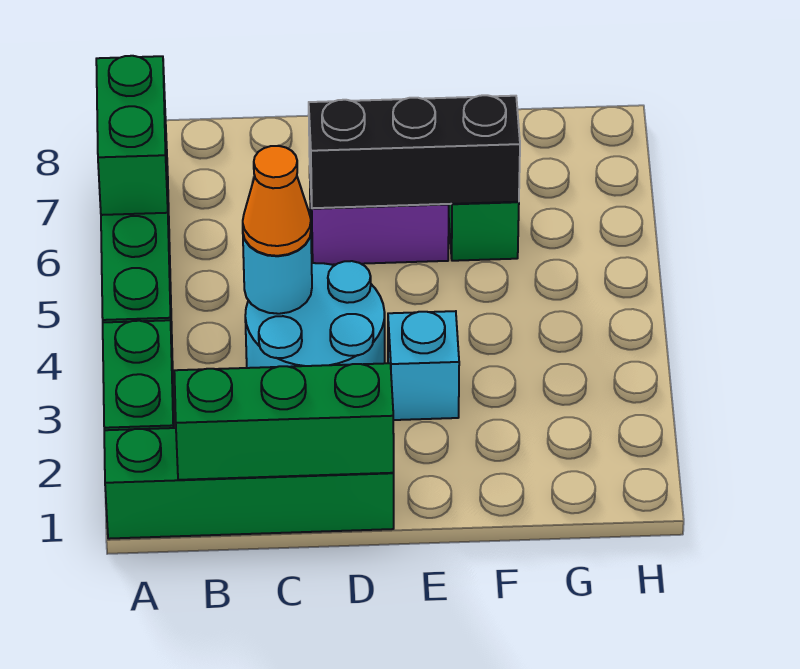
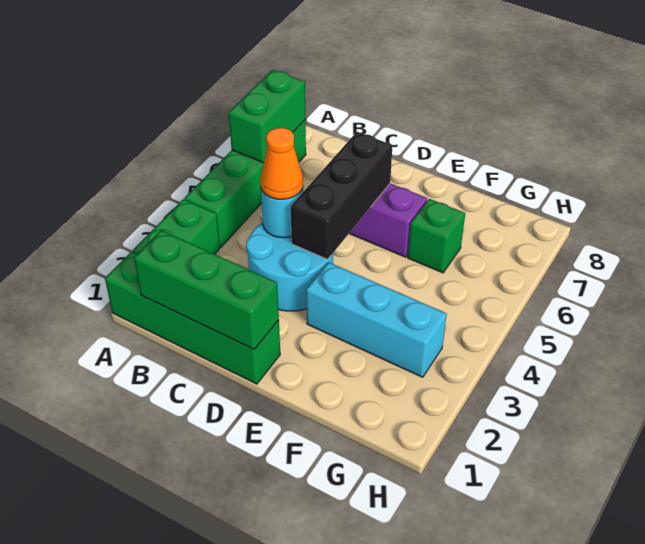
black 1x3 brick [309,95,520,208] -> black 1x3 brick turned to [291,132,393,259]
cyan 1x1 brick [388,311,459,420] -> cyan 1x3 brick [306,262,447,377]

